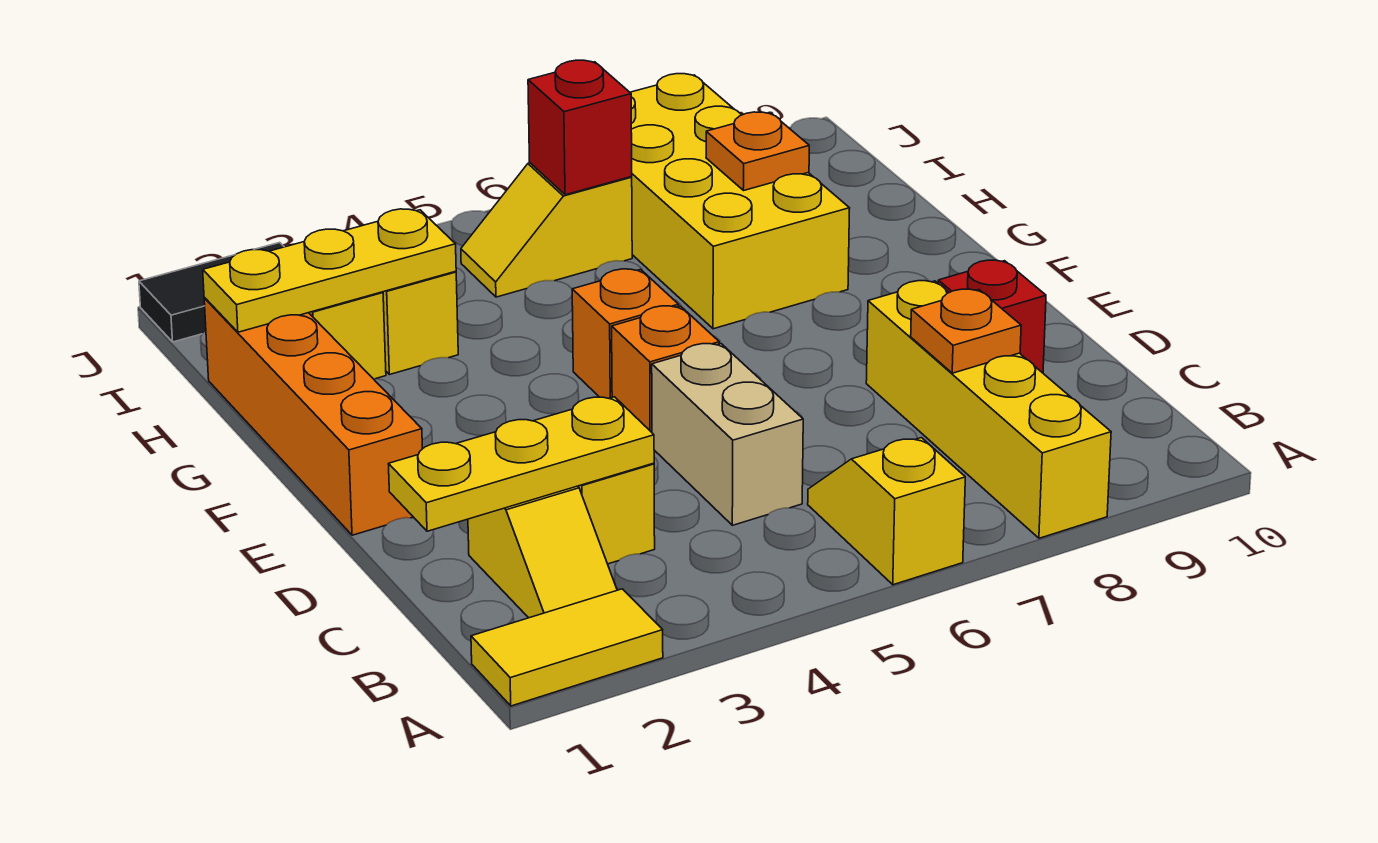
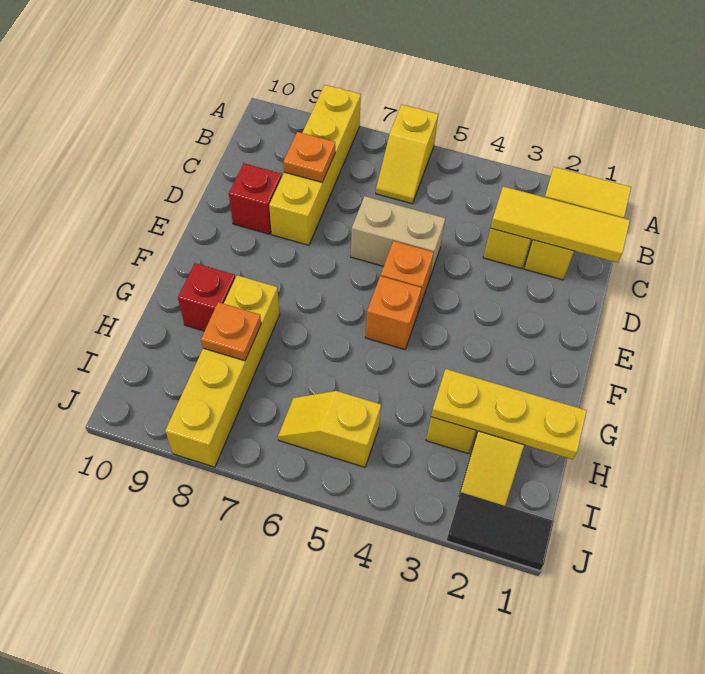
yellow 1x3 plate [389,397,654,531] -> yellow 1x3 tile [491,186,630,263]
tan 1x2 brick [652,344,803,525] -> tan 1x2 brick turned to [351,196,445,277]
orange 1x4 brick [204,298,422,535] -> none
yellow 2x4 brick [630,74,850,329] -> yellow 1x4 brick [165,275,280,467]
yellow 1x2 slope [461,163,632,297] -> yellow 1x2 slope turned to [278,391,381,467]
red 1x1 brick [528,60,632,195] -> red 1x1 brick moved to [178,263,235,331]

